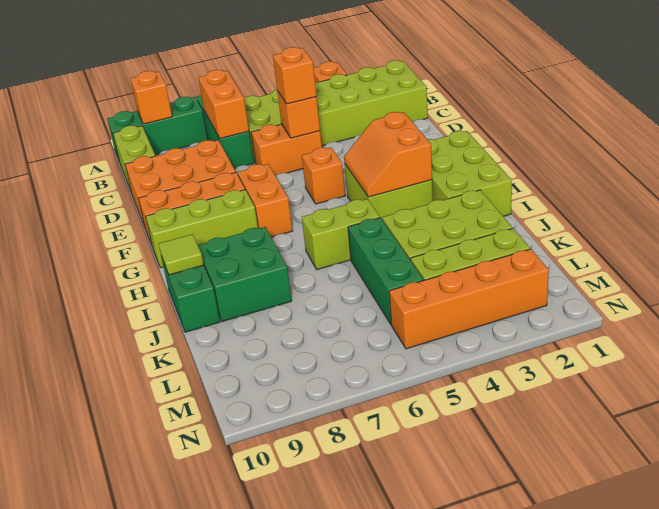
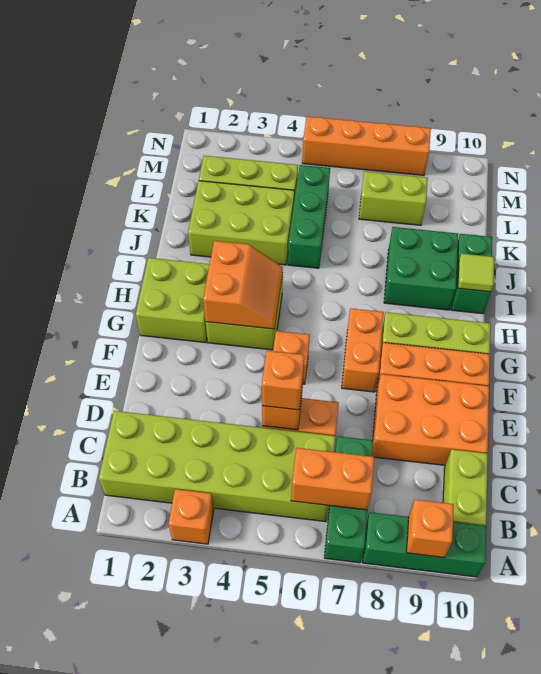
orange 1x2 brick [199,70,249,139] -> orange 1x2 brick turned to [291,448,374,510]
lime 2x3 brick [427,131,512,216] -> lime 2x2 brick [136,258,210,343]
lime 1x2 brick [302,199,380,269] -> lime 1x2 brick moved to [359,171,428,225]
orange 1x4 brick [389,249,549,349] -> orange 1x4 brick moved to [302,116,431,175]

